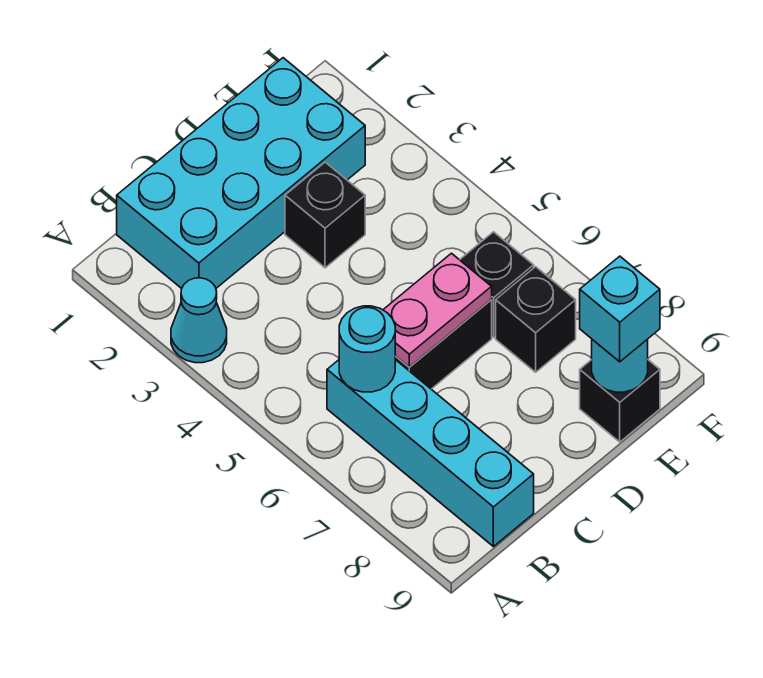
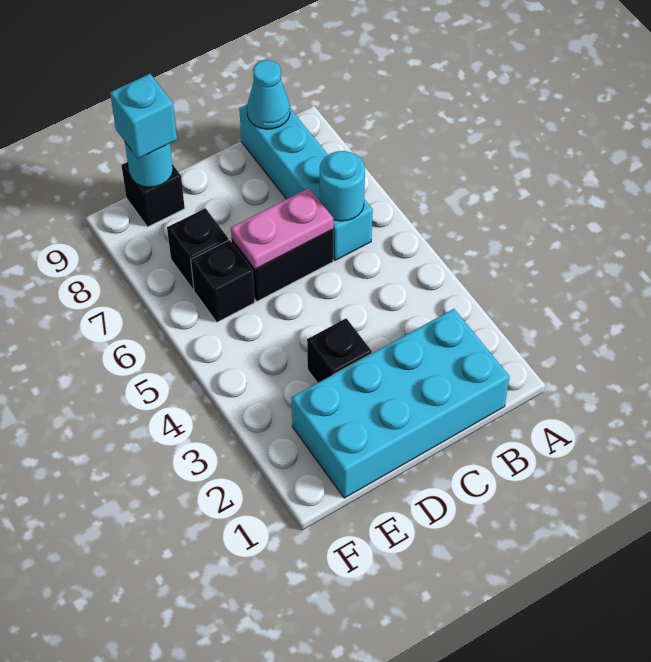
cyan 1x1 cone [171,278,227,363] -> cyan 1x1 cone moved to [247,60,290,129]

